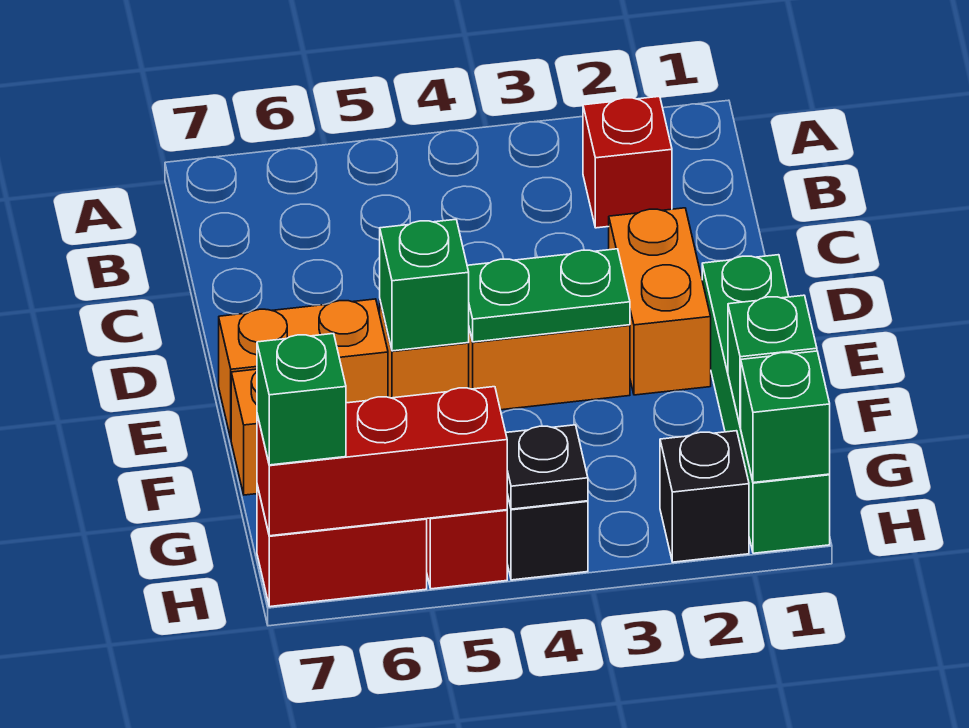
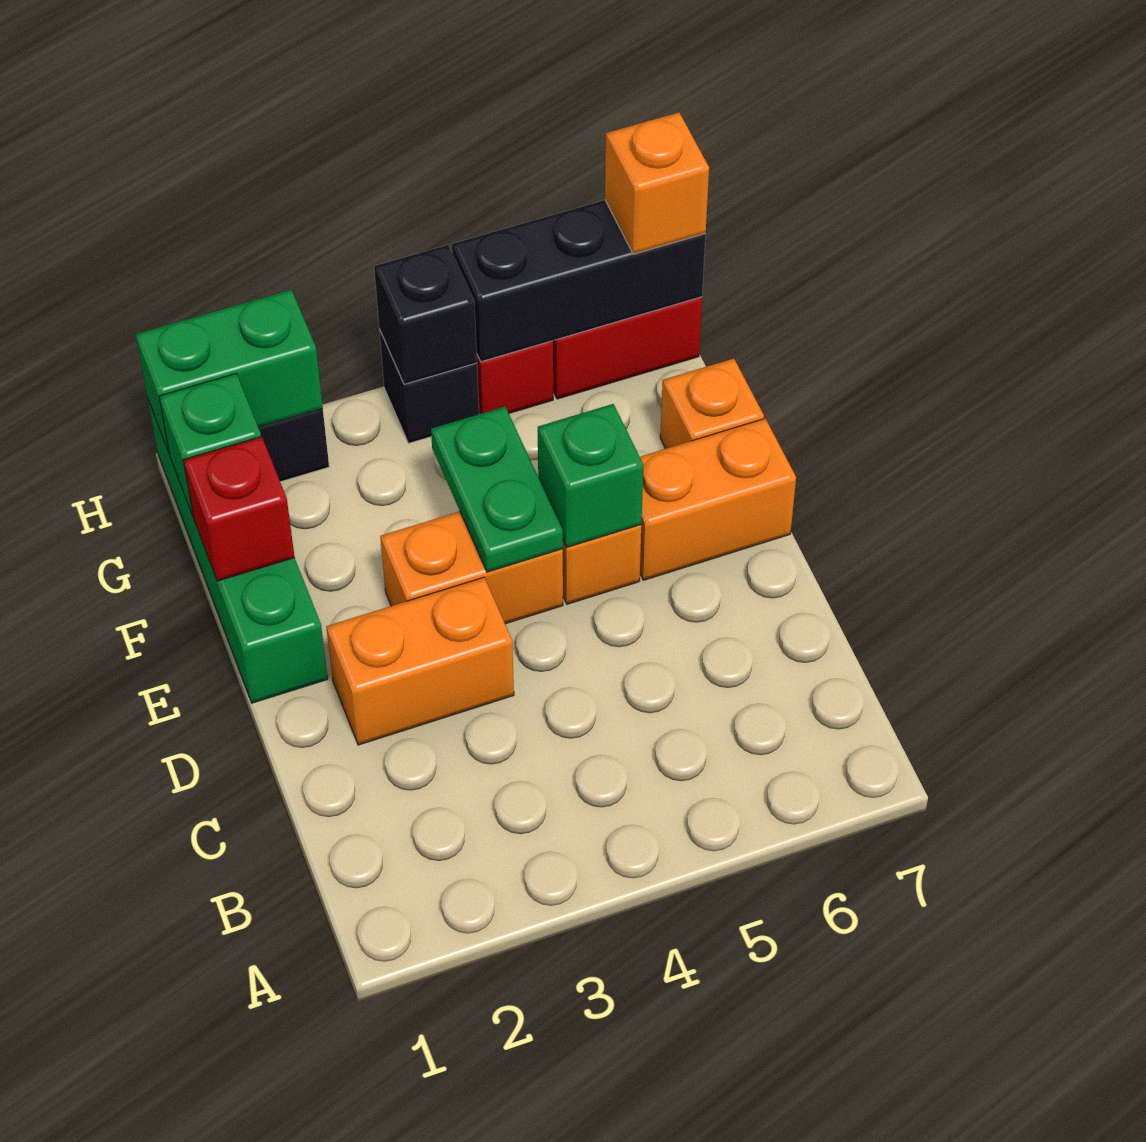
red 1x1 brick [583,96,672,228] -> red 1x1 brick moved to [184,437,295,581]
orange 1x2 brick [609,208,711,395] -> orange 1x2 brick turned to [326,578,514,745]
green 1x2 plate [467,249,630,342] -> green 1x2 plate turned to [431,407,563,572]
green 1x1 brick [741,351,830,483] -> green 1x2 brick [136,290,323,452]
black 1x1 plate [506,425,588,509] -> black 1x1 brick [374,245,477,384]
red 1x3 brick [257,387,507,536] -> black 1x3 brick [452,200,706,362]
green 1x1 brick [257,334,346,465] -> orange 1x1 brick [605,113,709,254]

